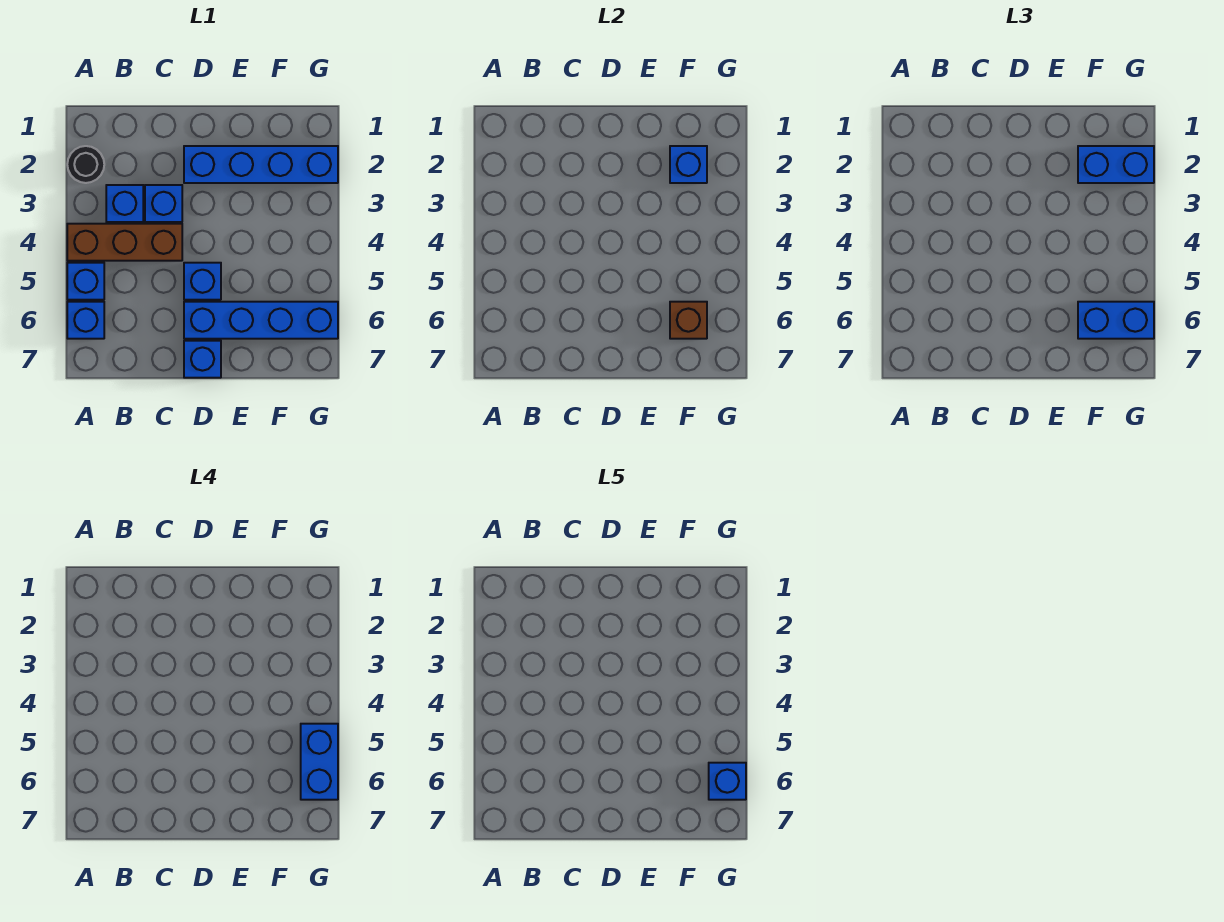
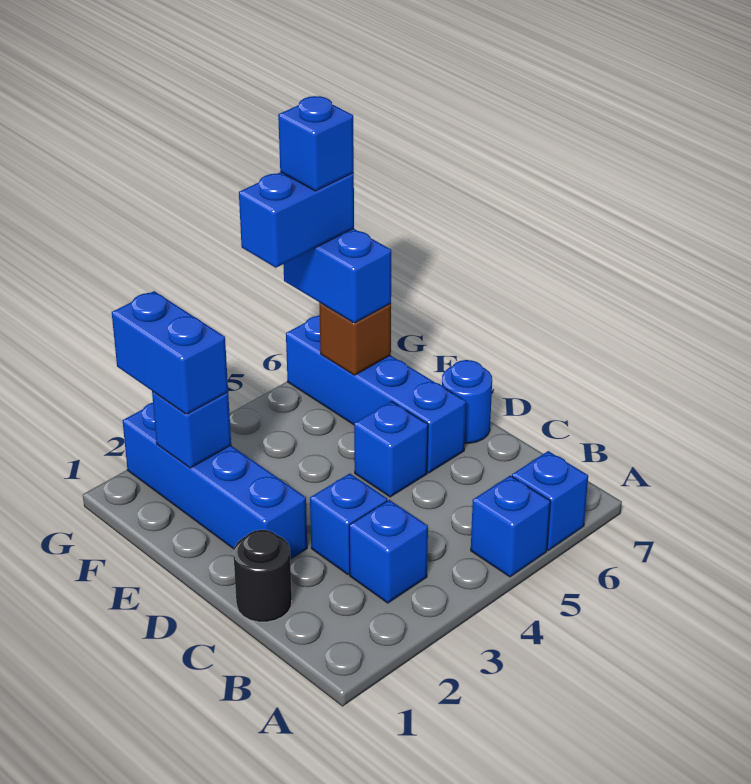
black 1x1 round brick [67,146,104,183] -> black 1x1 round brick moved to [233,530,292,622]
brown 1x3 brick [67,224,182,261] -> none
blue 1x1 brick [184,341,221,378] -> blue 1x1 round brick [442,360,492,443]

